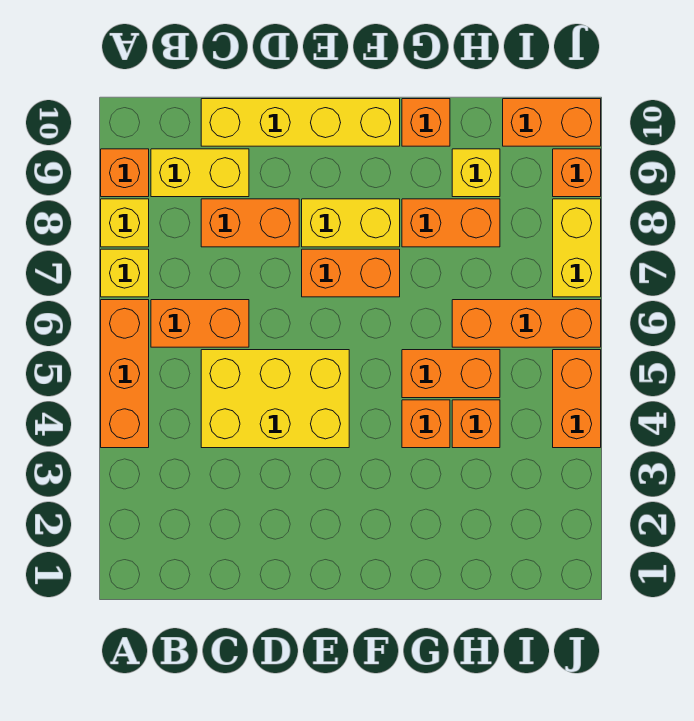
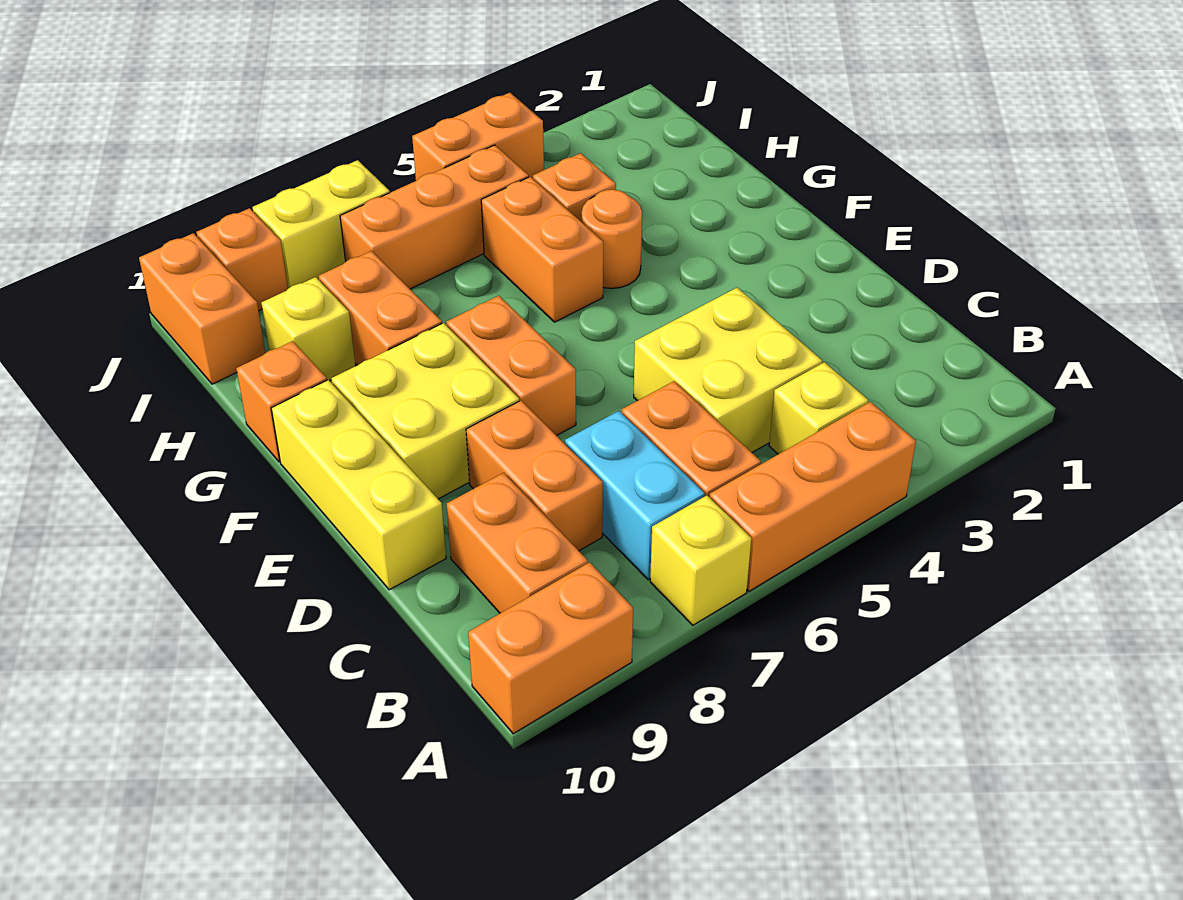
yellow 1x1 brick [101,199,149,247] -> yellow 1x1 brick moved to [769,362,868,454]
orange 1x1 brick [101,149,149,197] -> orange 1x2 brick [468,562,633,734]
none -> cyan 1x2 brick [565,411,705,580]
yellow 1x2 brick [151,149,249,197] -> orange 1x2 brick [447,473,588,613]
yellow 2x3 brick [201,350,349,448] -> yellow 2x2 brick [634,288,822,452]
yellow 1x4 brick [201,99,400,146] -> yellow 1x3 brick [271,380,446,590]
yellow 1x2 brick [302,199,400,247] -> yellow 2x2 brick [331,323,519,499]
orange 1x1 brick [402,400,450,448] -> orange 1x1 round brick [582,189,642,288]
orange 1x3 brick [452,300,601,347] -> orange 1x3 brick turned to [340,145,529,289]

